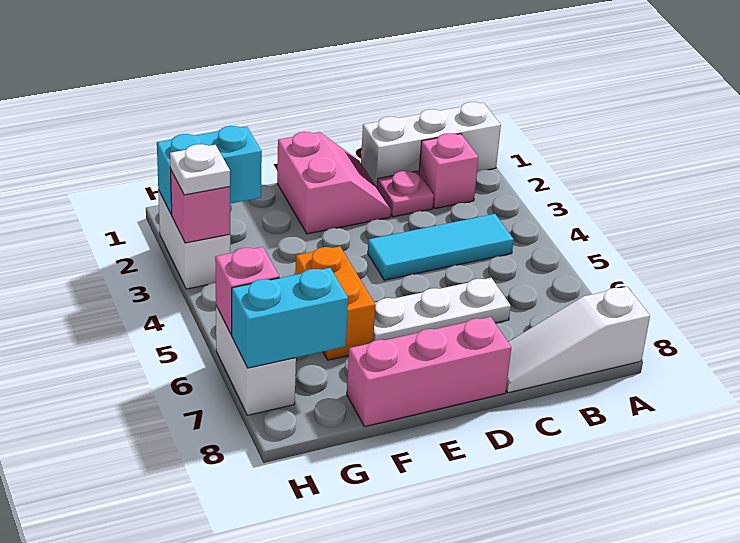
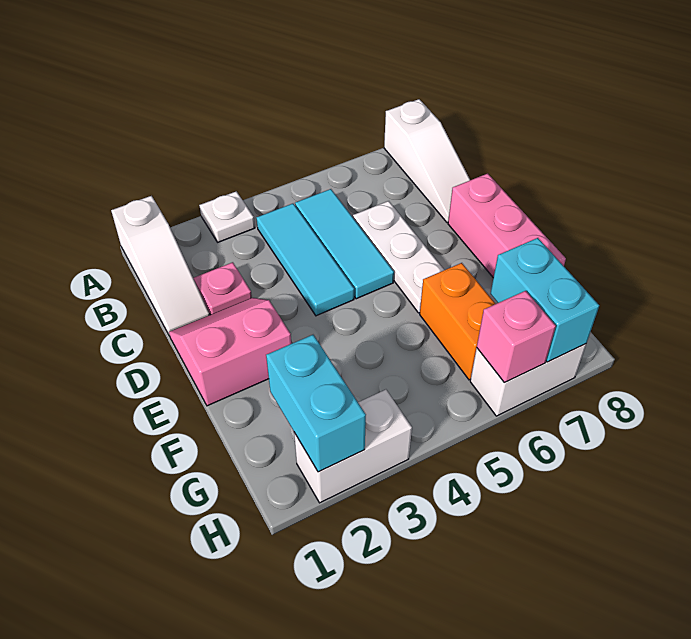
white 1x3 brick [361,102,501,187] -> white 1x3 slope [111,196,210,336]
pink 1x1 brick [419,133,478,209] -> none
none -> cyan 1x3 tile [295,189,394,299]
orange 1x2 brick [295,246,375,360] -> orange 1x2 brick turned to [420,263,495,380]
pink 1x1 brick [171,171,230,243] -> none
white 1x1 plate [170,144,230,195] -> white 1x1 plate moved to [199,191,255,242]

